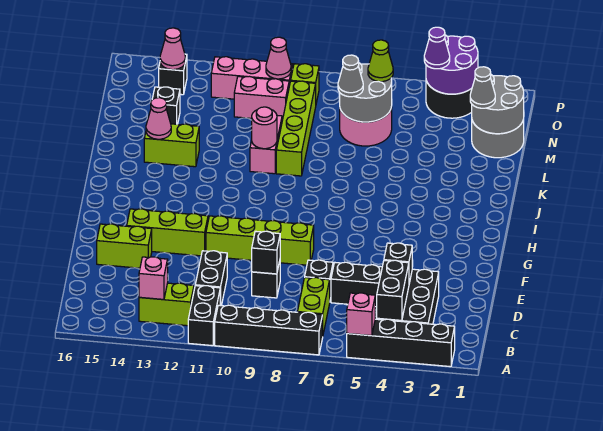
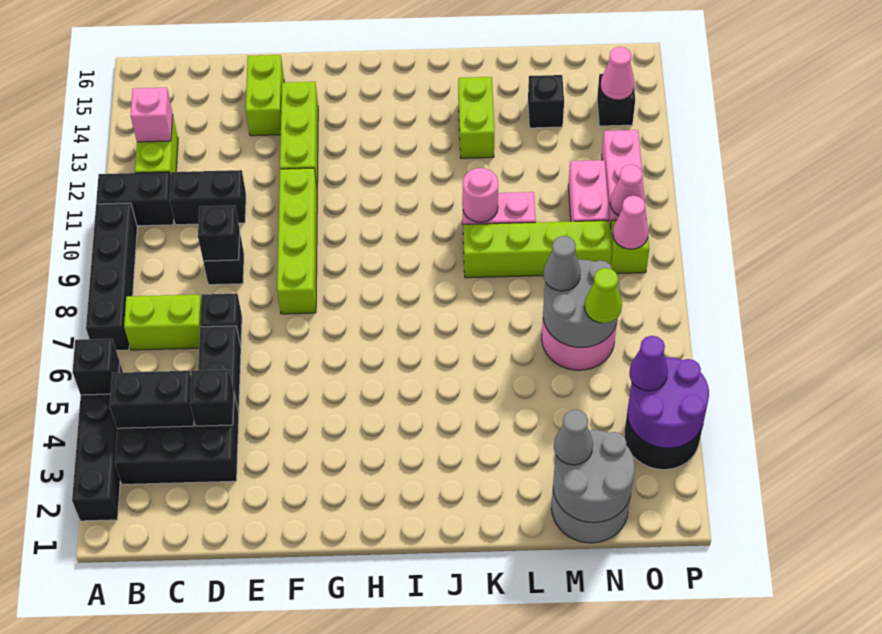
pink 1x1 brick [347,293,375,336] -> black 1x1 brick [73,339,120,395]
pink 1x1 cone [146,98,171,139] -> pink 1x1 cone moved to [613,196,649,249]

